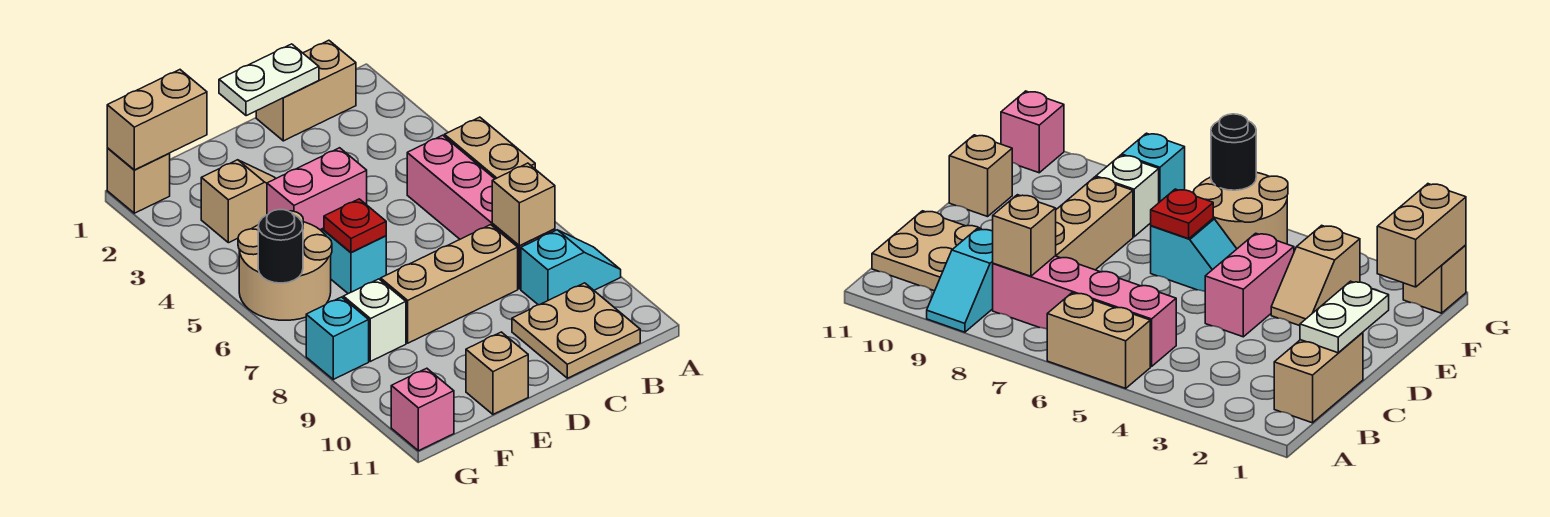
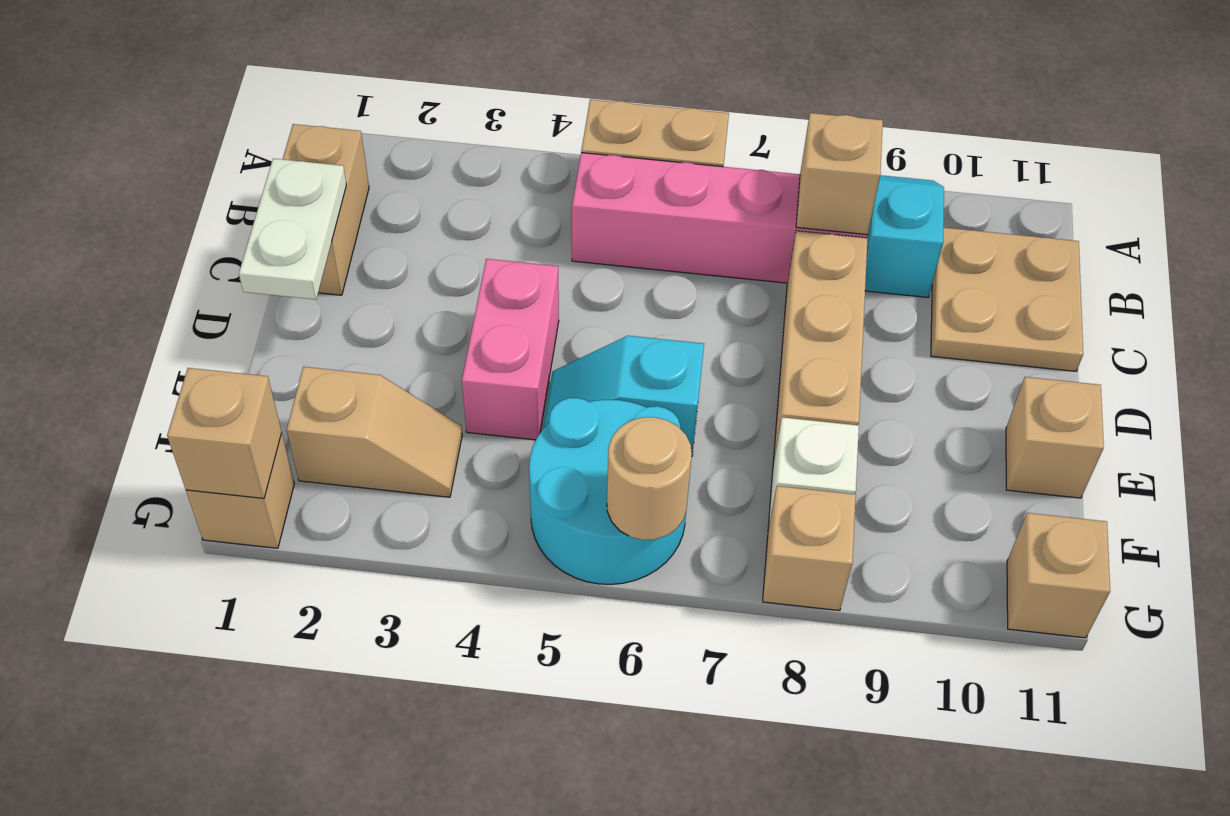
tan 1x2 slope [201,160,276,243] -> tan 1x2 slope turned to [287,367,462,497]
red 1x1 plate [324,199,386,253] -> none
tan 1x2 brick [107,70,207,170] -> tan 1x1 brick [167,368,282,498]
tan 2x2 round brick [238,211,332,320] -> cyan 2x2 round brick [529,398,690,584]
black 1x1 round brick [258,210,303,283] -> tan 1x1 round brick [607,417,692,540]
cyan 1x1 brick [306,297,369,379] -> tan 1x1 brick [763,486,856,611]
pink 1x1 brick [391,368,454,451] -> tan 1x1 brick [1007,513,1110,638]

